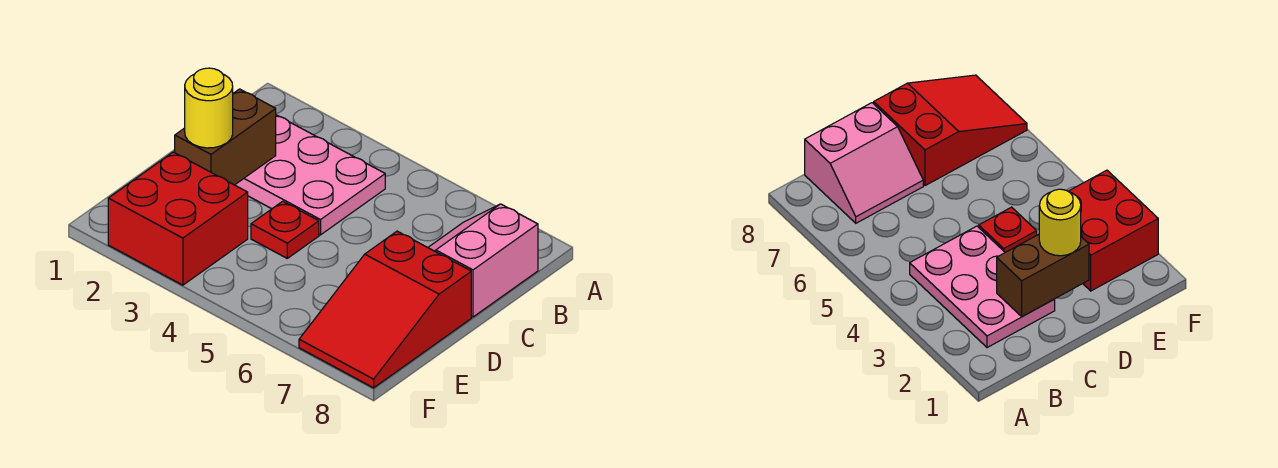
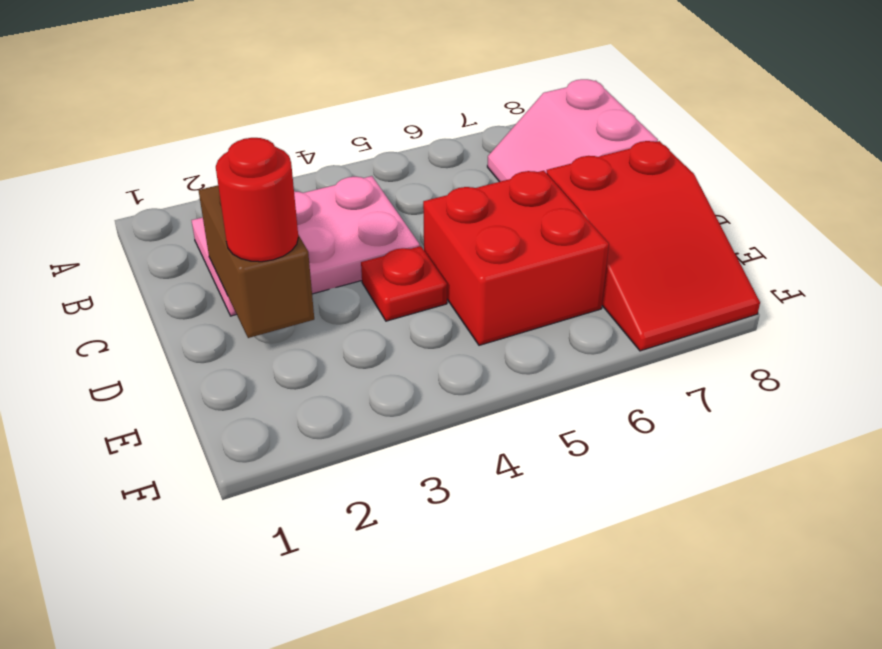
yellow 1x1 round brick [185,68,233,148] -> red 1x1 round brick [216,138,298,262]
red 2x2 brick [108,152,248,285] -> red 2x2 brick moved to [423,171,609,345]

